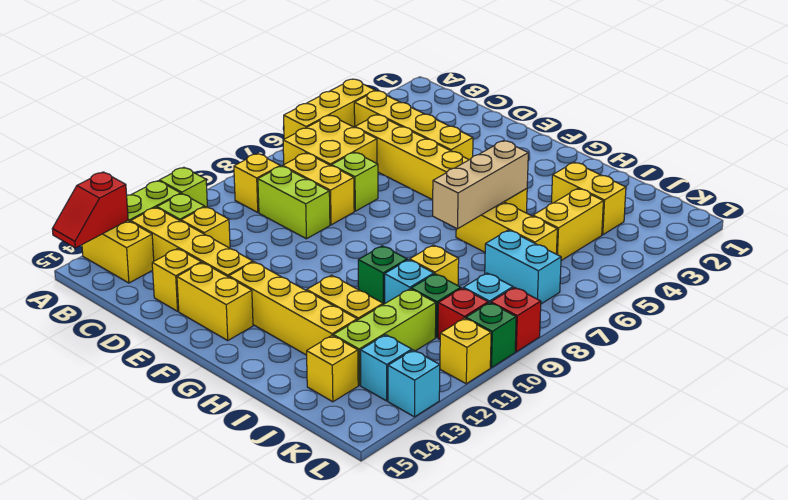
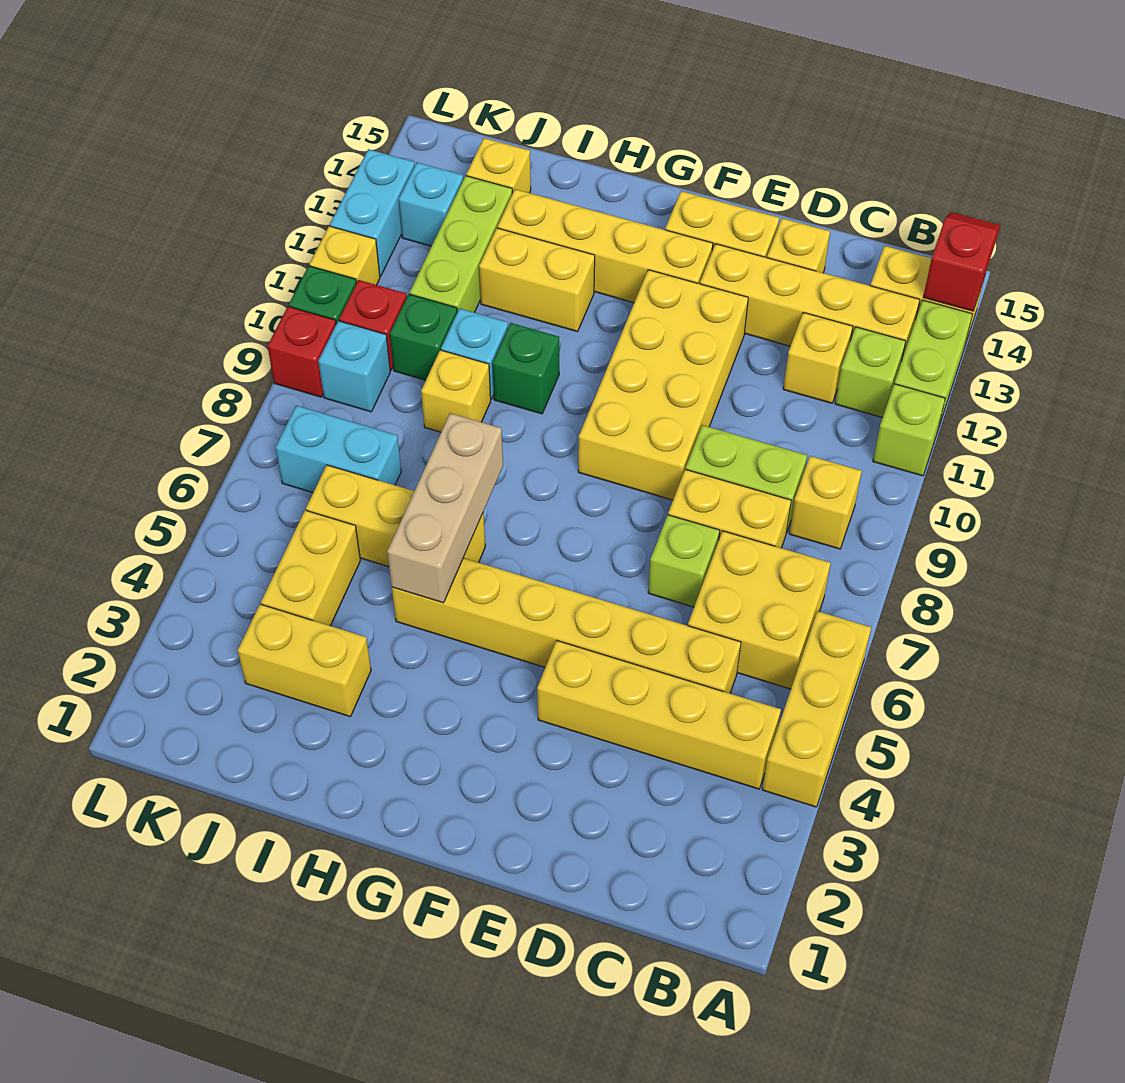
none -> yellow 2x4 brick [578,270,748,500]
cyan 1x1 brick [388,350,440,417] -> cyan 1x2 brick [330,149,415,276]

